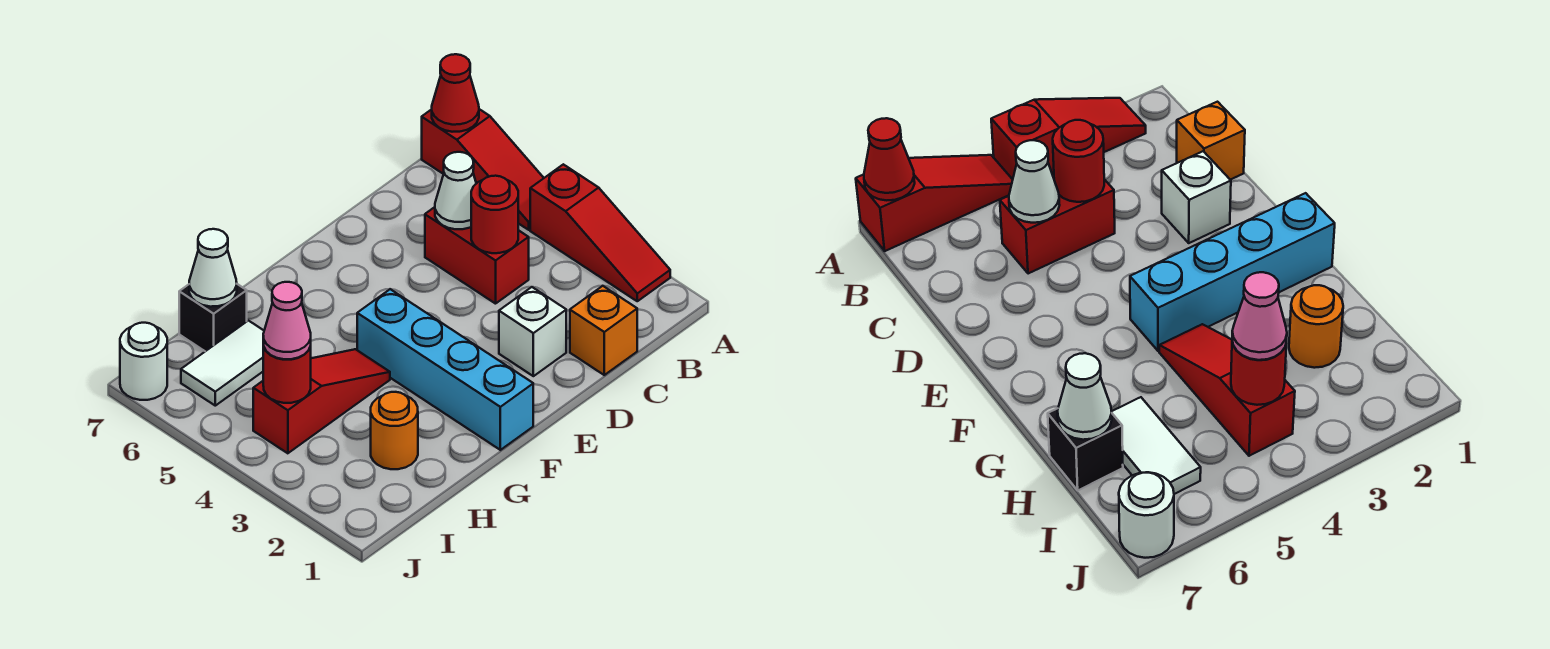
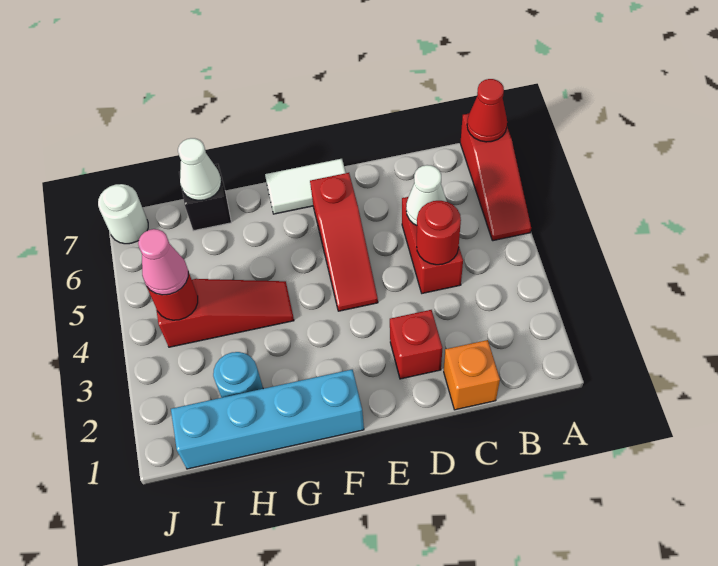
red 1x3 slope [530,164,670,301] -> red 1x3 slope moved to [310,173,378,311]
white 1x1 brick [499,287,566,376] -> red 1x1 brick [390,310,442,379]
cyan 1x4 brick [357,289,533,450] -> cyan 1x4 brick turned to [171,370,364,469]
orange 1x1 round brick [371,392,418,469] -> cyan 1x1 round brick [213,352,263,398]
white 1x2 tile [181,321,264,406] -> white 1x2 tile moved to [265,159,346,214]

